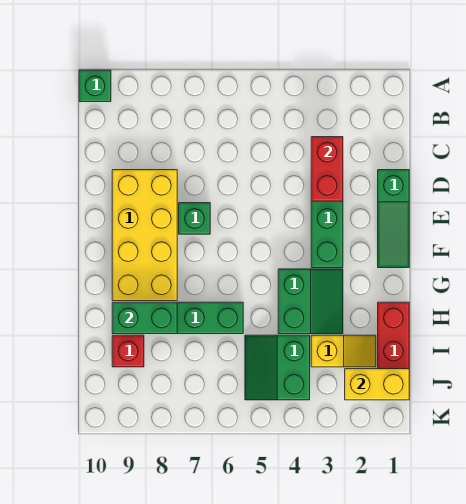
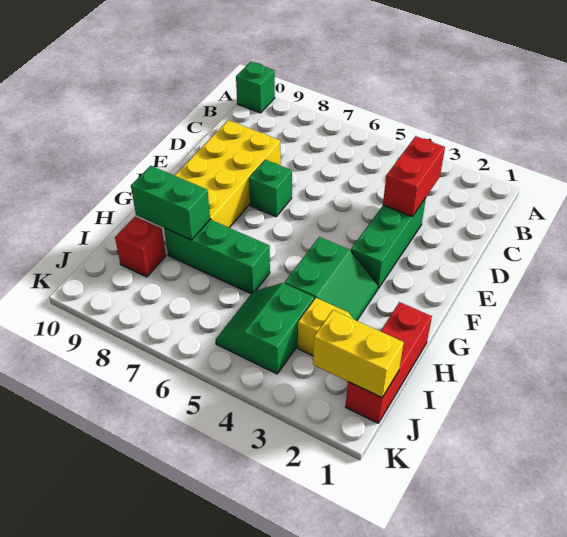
green 1x3 slope [378,170,409,268] -> none

